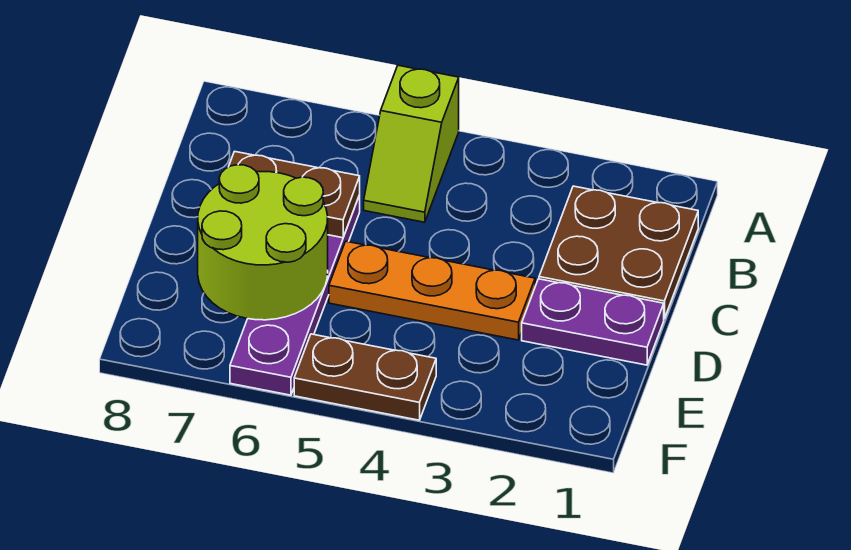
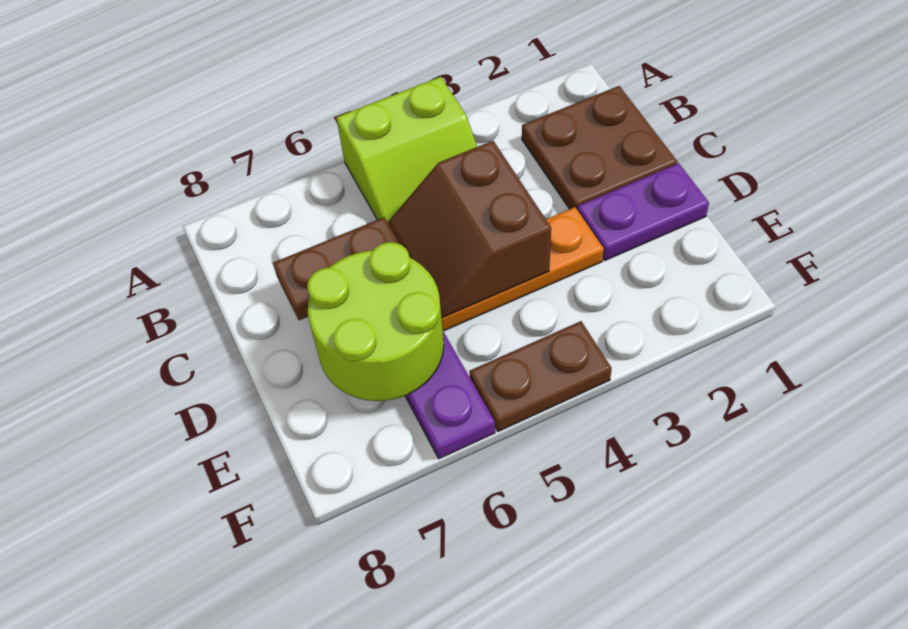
lime 1x2 slope [364,65,459,222] -> lime 2x2 slope [336,77,477,223]
none -> brown 2x2 slope [388,141,551,318]

